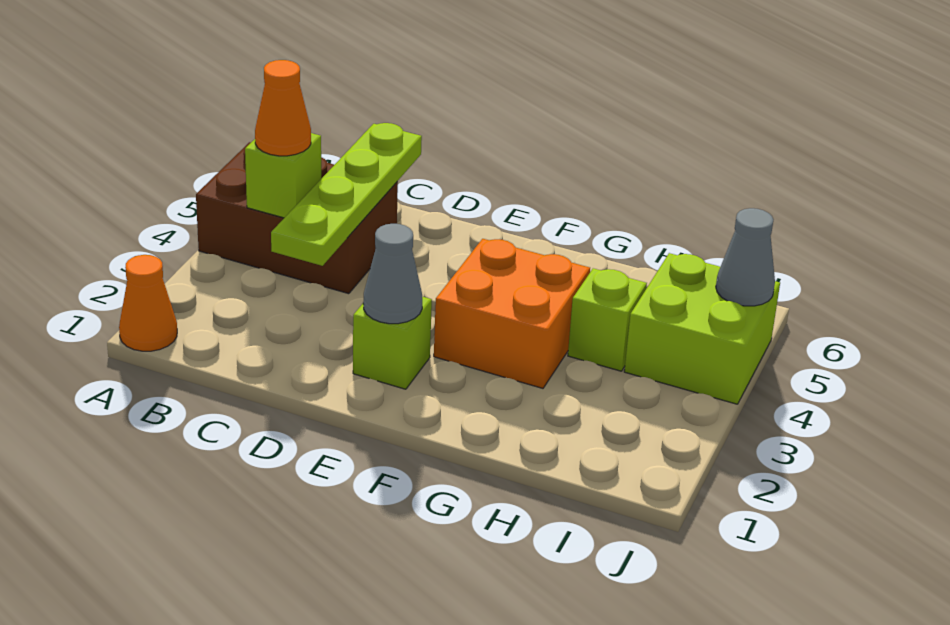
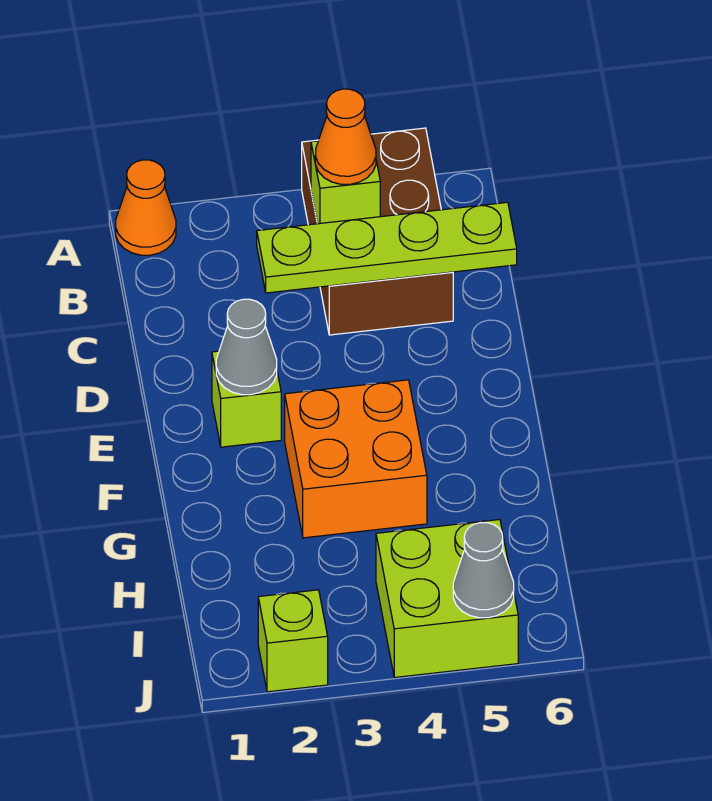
lime 1x1 brick [568,268,647,371] -> lime 1x1 brick moved to [258,590,328,692]

